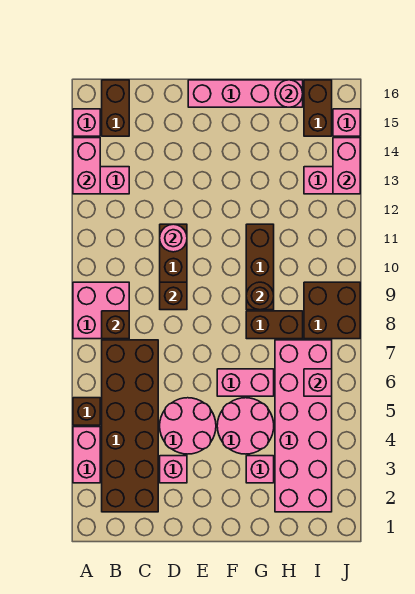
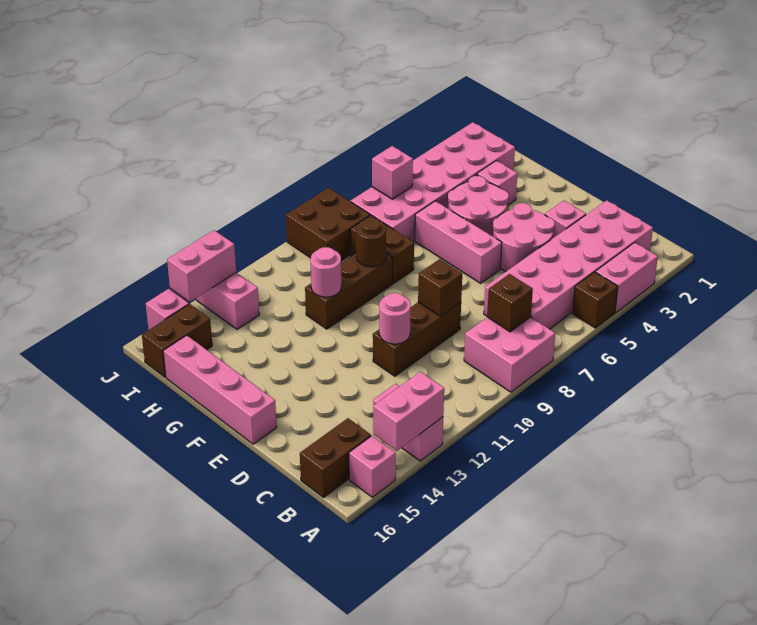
brown 2x6 brick [102,340,158,512] -> pink 2x6 brick [484,200,653,329]
pink 1x2 brick [217,369,274,396] -> pink 1x3 brick [415,201,502,283]
pink 1x1 round brick [275,80,303,107] -> pink 1x1 round brick moved to [311,247,341,297]

